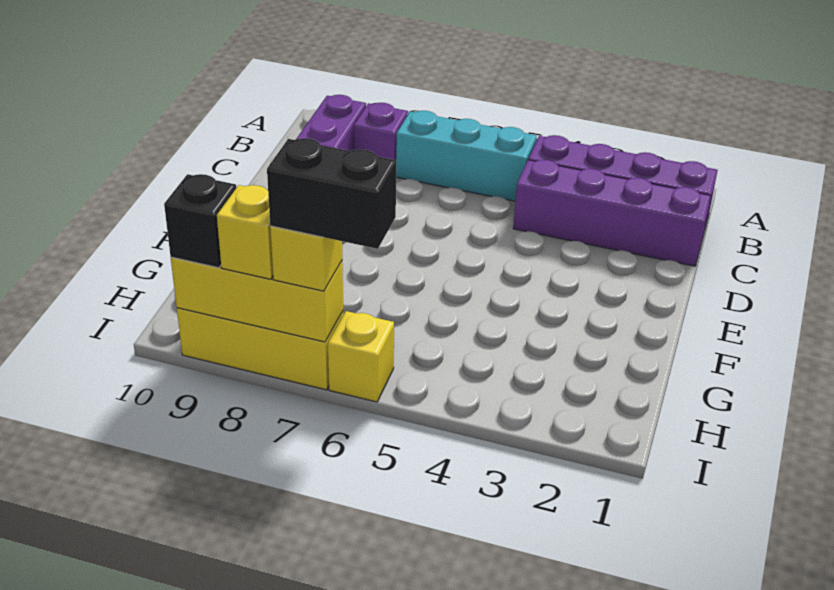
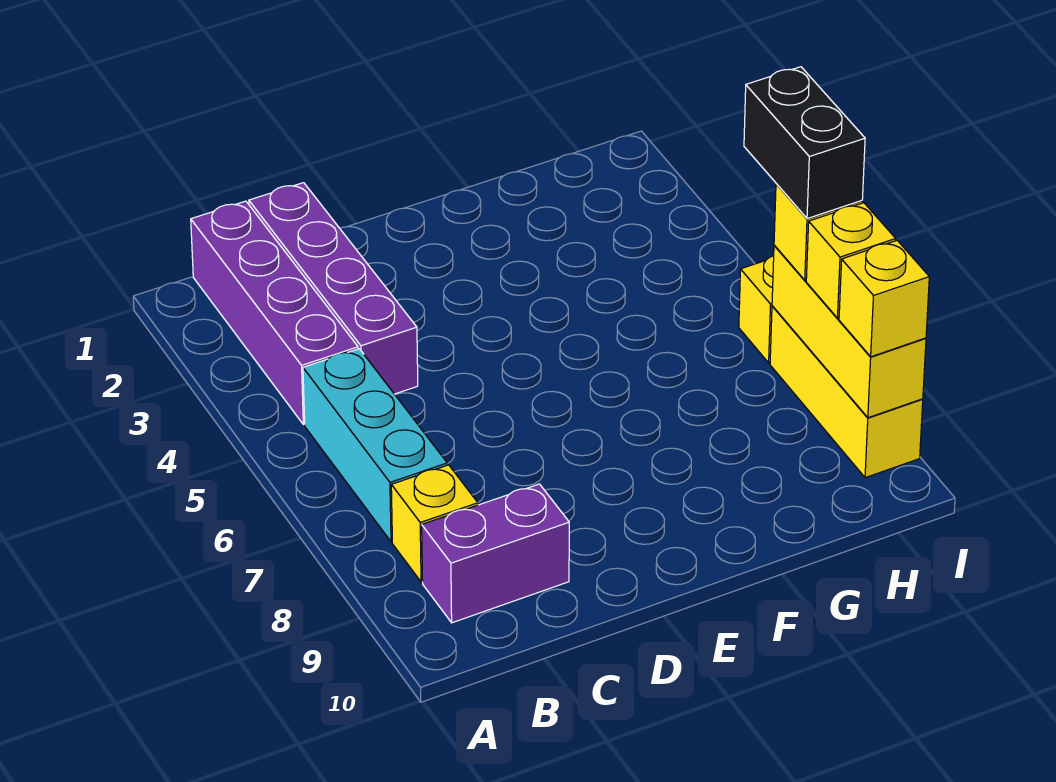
purple 1x1 brick [354,103,408,160] -> yellow 1x1 brick [391,465,478,582]
black 1x1 brick [164,174,236,268] -> yellow 1x1 brick [839,241,929,357]

